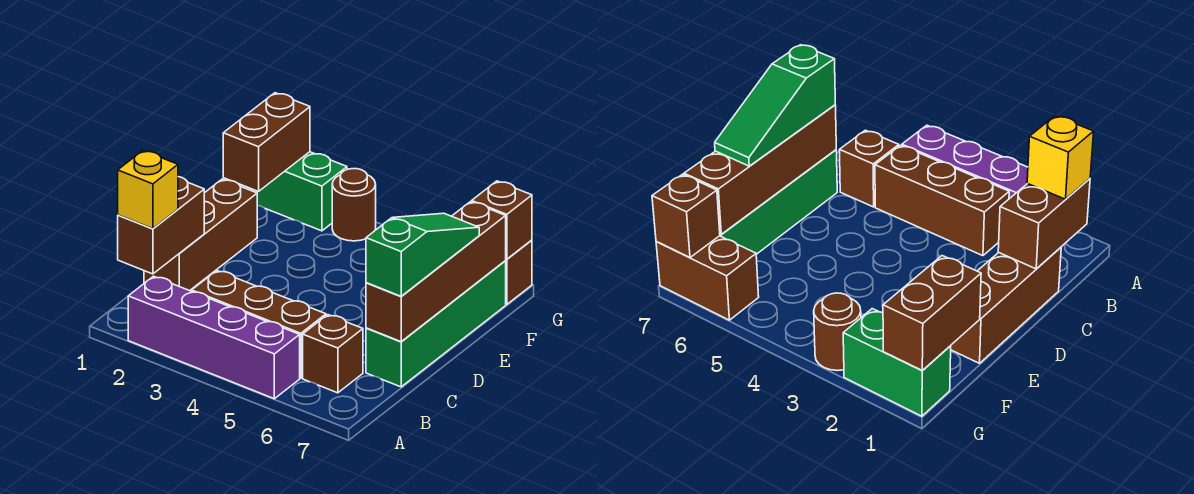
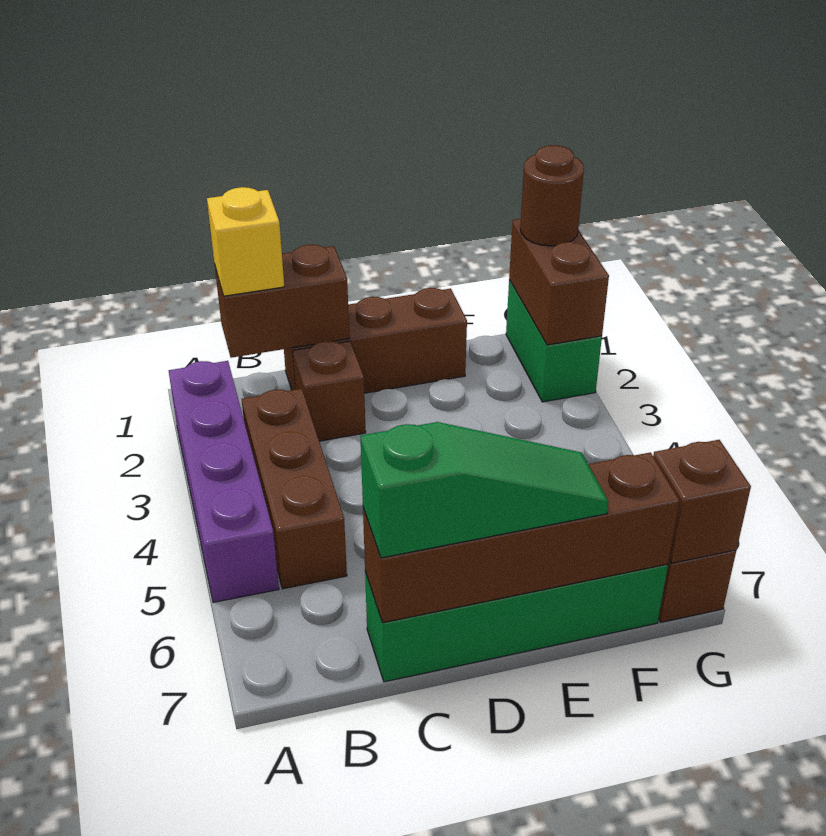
brown 1x1 brick [303,315,363,393] -> brown 1x1 brick moved to [293,341,366,441]
brown 1x2 brick [223,93,310,192] -> brown 1x2 brick turned to [509,219,609,345]
brown 1x1 round brick [332,169,376,241] -> brown 1x1 round brick moved to [520,145,584,246]

